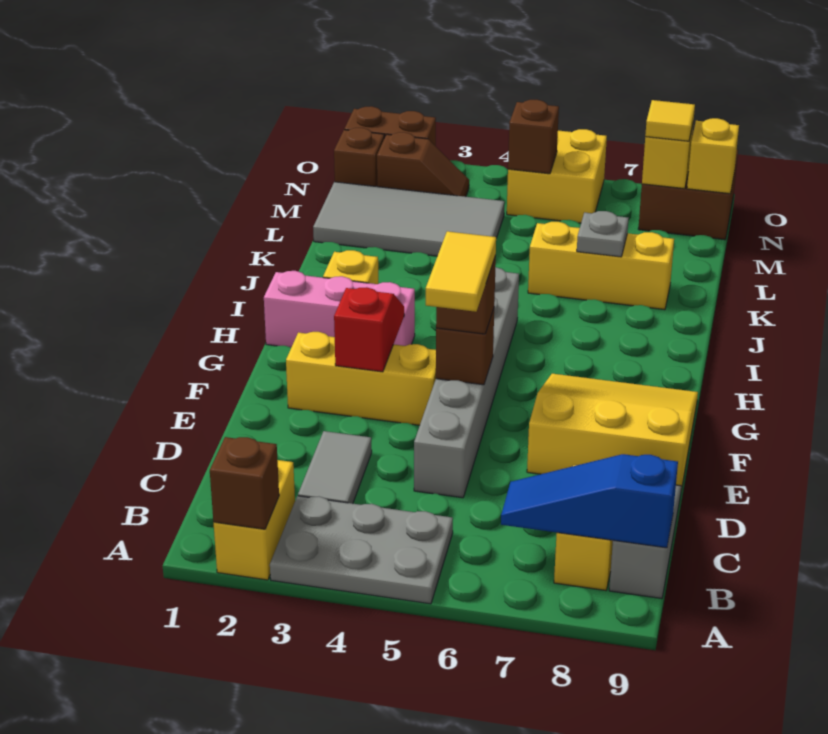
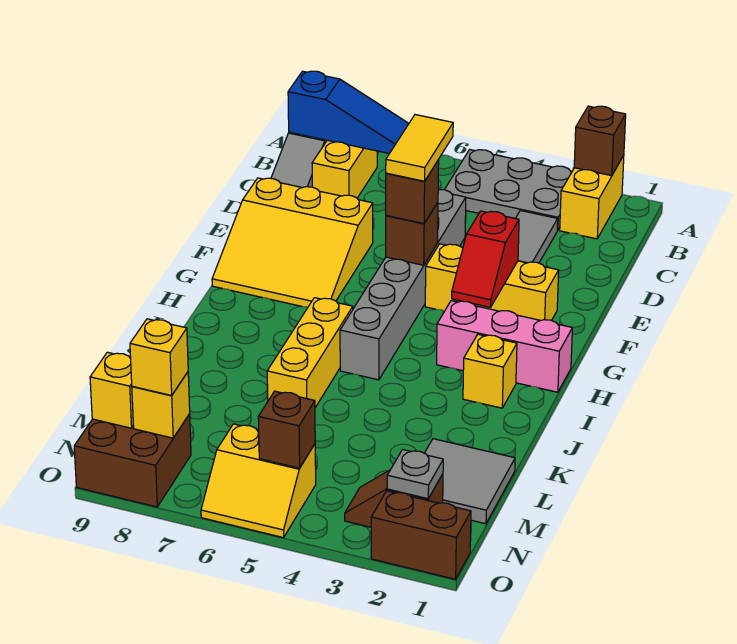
yellow 1x3 brick [528,222,674,310] -> yellow 1x3 brick turned to [267,298,353,408]
grey 1x1 plate [577,211,629,257] -> grey 1x1 plate moved to [387,450,443,499]
grey 2x4 tile [313,182,505,256] -> grey 2x2 tile [425,439,515,524]
brown 1x1 brick [334,128,384,187] -> none
yellow 2x2 brick [507,129,607,223] -> yellow 2x2 slope [201,424,316,538]
yellow 1x1 tile [645,100,695,141] -> yellow 1x1 brick [130,319,188,395]

